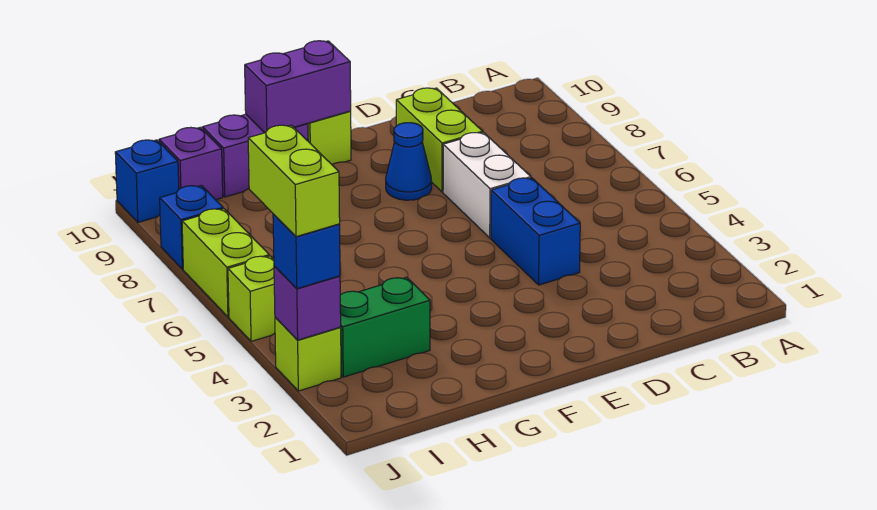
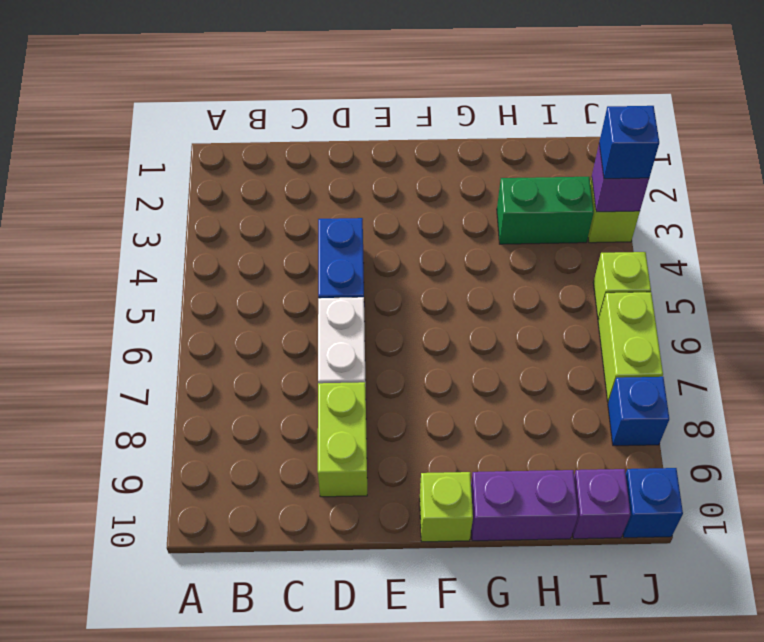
blue 1x1 cone [386,123,432,200] -> none
purple 1x2 brick [245,41,351,133] -> none
lime 1x2 brick [248,125,340,237] -> none

